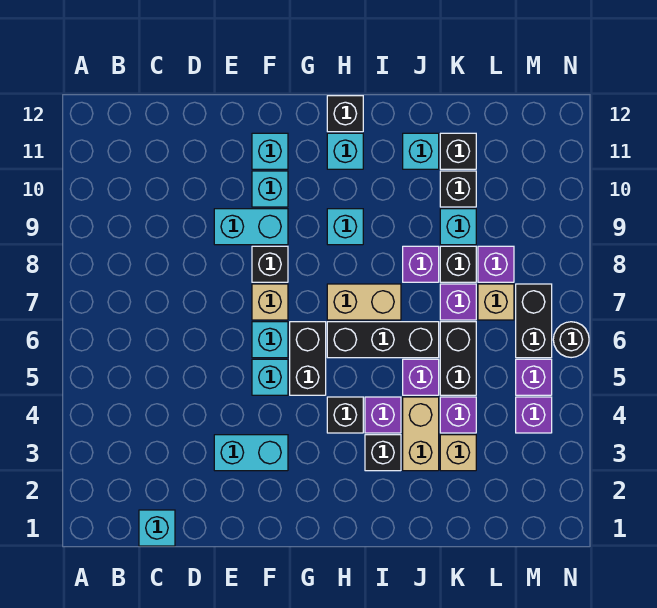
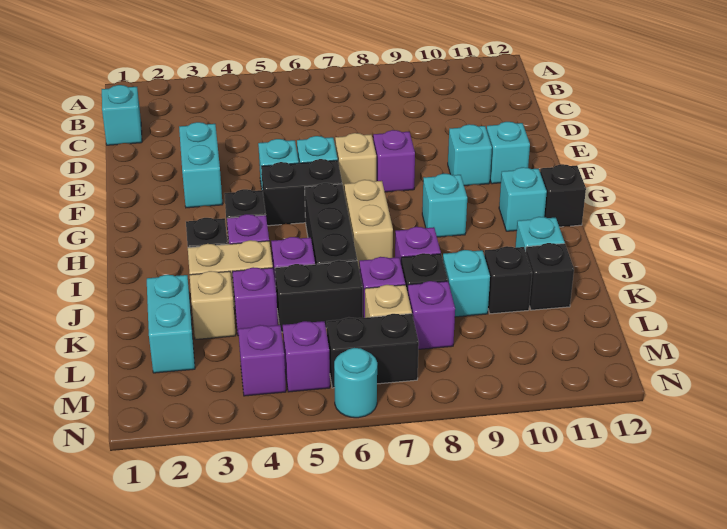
cyan 1x2 brick [214,209,288,245] -> cyan 1x2 brick moved to [147,275,195,373]
black 1x1 brick [252,246,288,282] -> purple 1x1 brick [373,130,415,192]
black 1x1 round brick [553,322,589,358] -> cyan 1x1 round brick [334,348,377,418]

